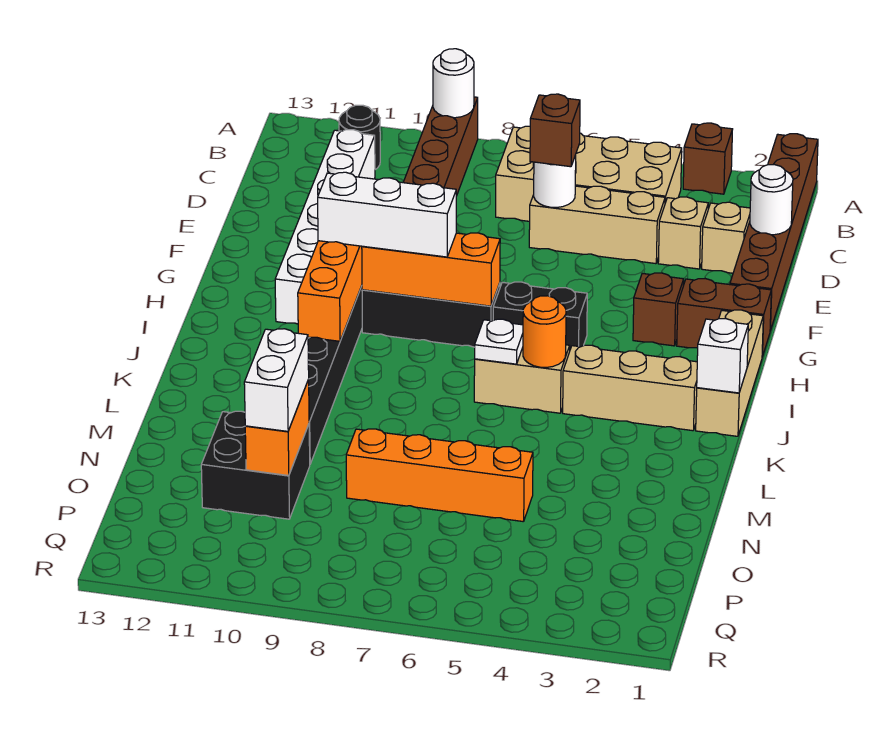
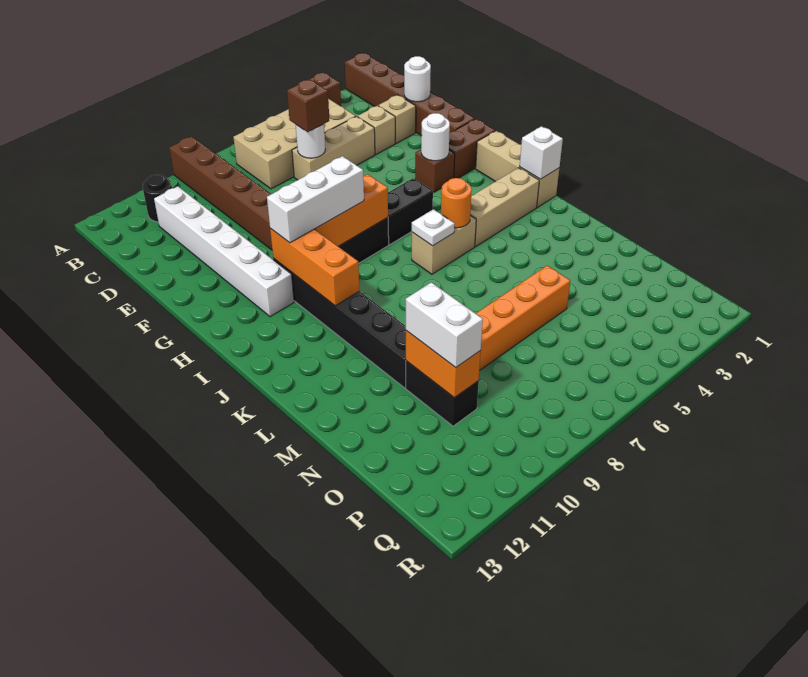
white 1x1 round brick [433,49,474,118] -> white 1x1 round brick moved to [421,113,450,161]
black 2x2 brick [201,411,310,519] -> black 1x2 brick [406,361,479,426]

